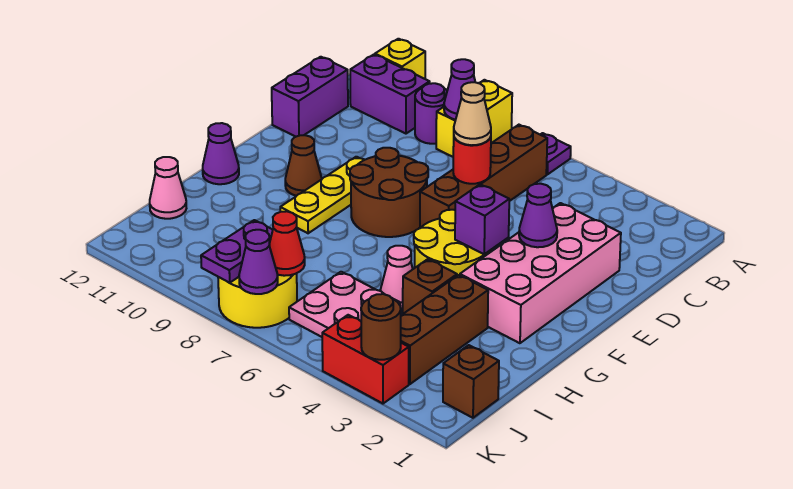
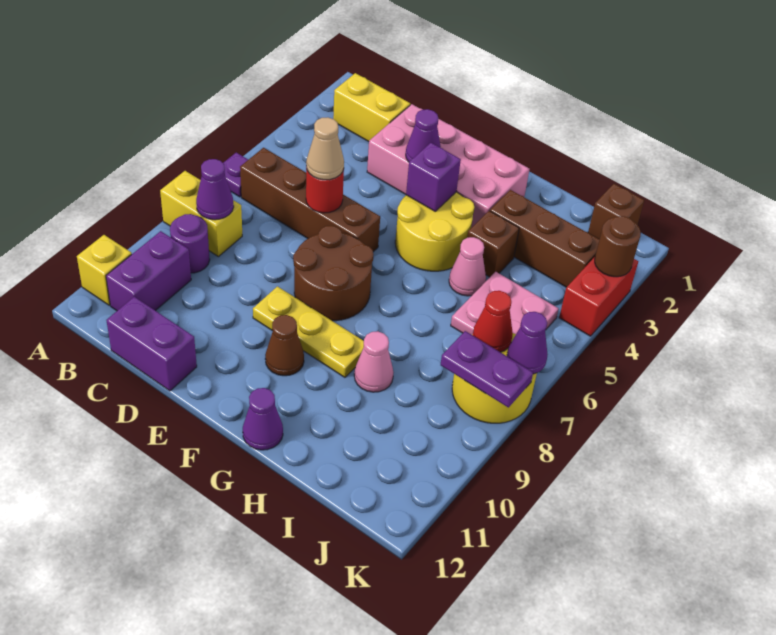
none -> yellow 1x2 brick [333,73,410,142]
pink 1x1 cone [150,157,186,219] -> pink 1x1 cone moved to [354,331,394,392]

